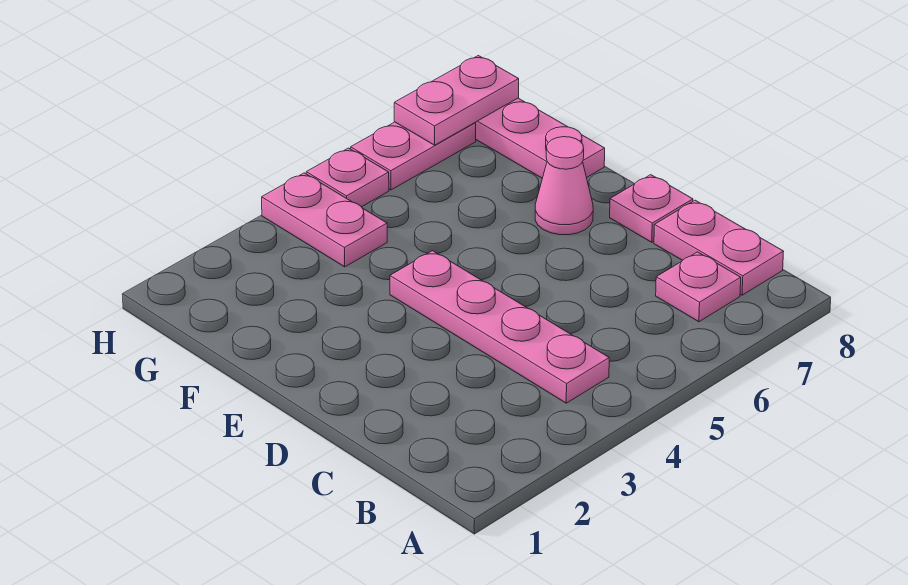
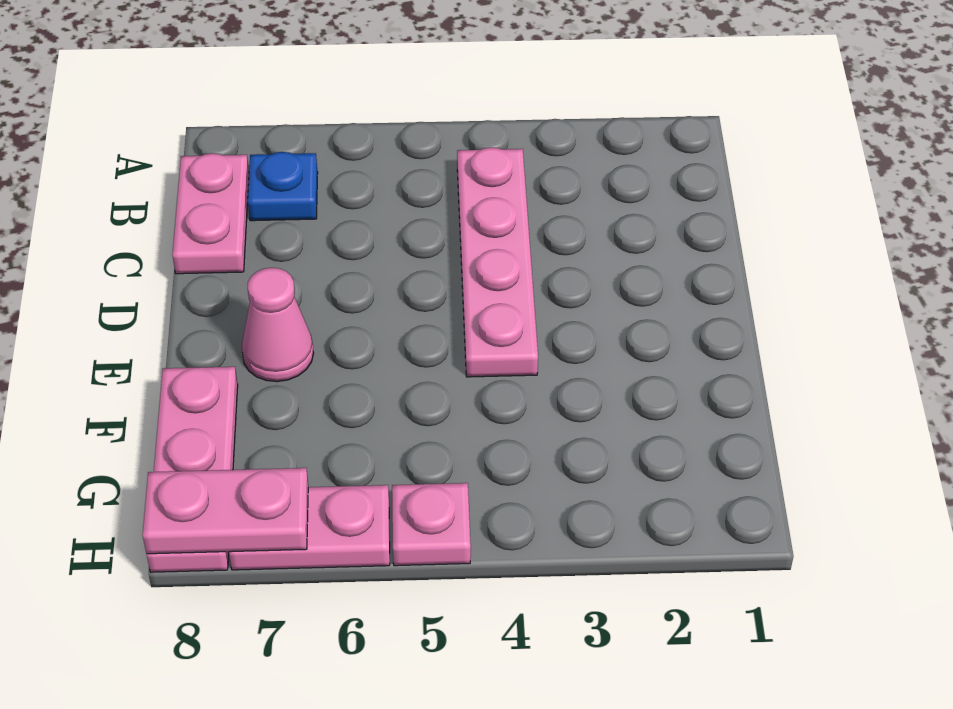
pink 1x1 plate [656,252,741,322] -> blue 1x1 plate [248,152,318,221]
pink 1x1 plate [610,175,693,242] -> none
pink 1x2 plate [262,173,387,267] -> none

